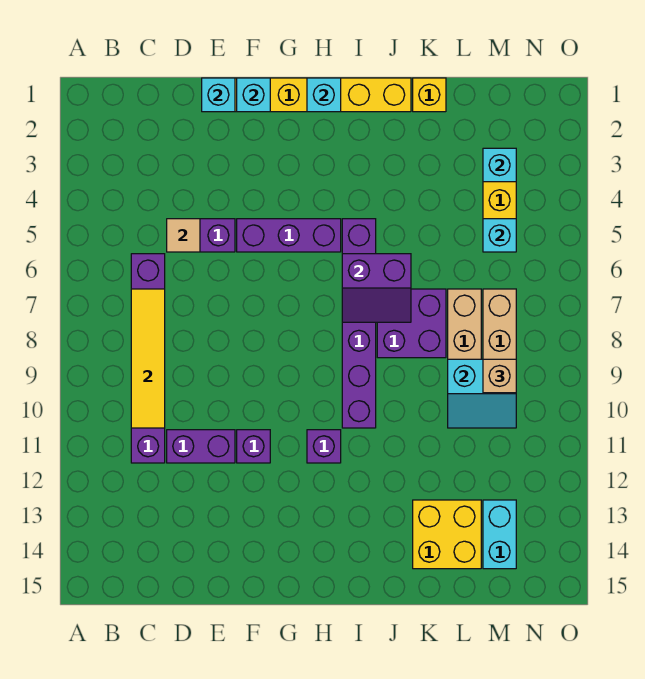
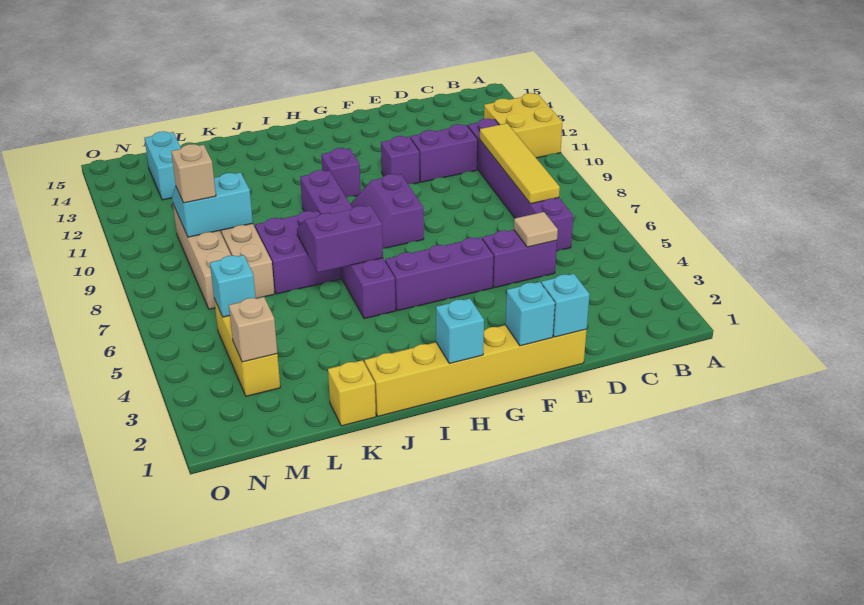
none -> purple 2x2 slope [350,174,424,248]
yellow 2x2 brick [413,500,481,569] -> yellow 2x2 brick moved to [484,93,562,158]
cyan 1x1 brick [483,148,516,182] -> tan 1x1 brick [229,297,277,362]

